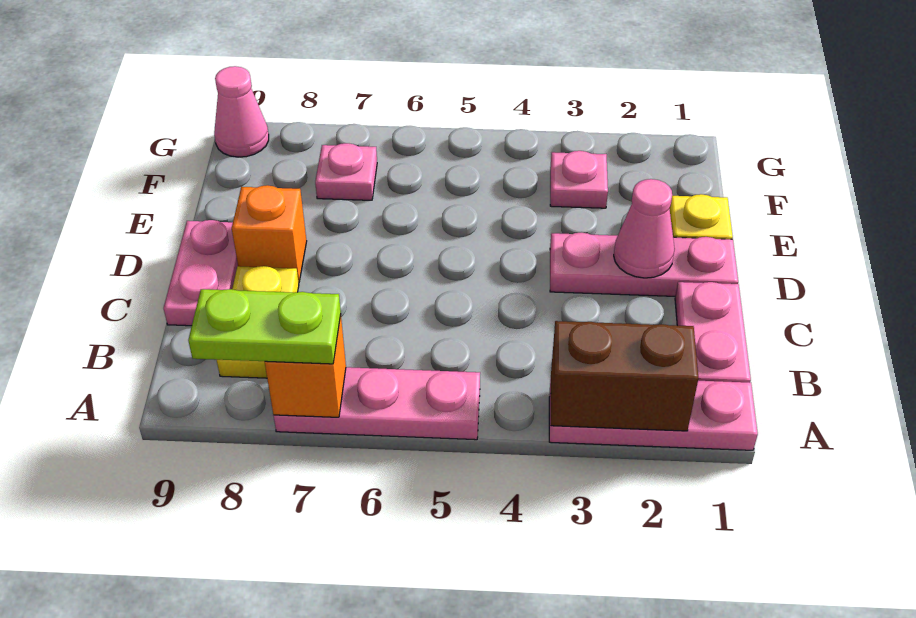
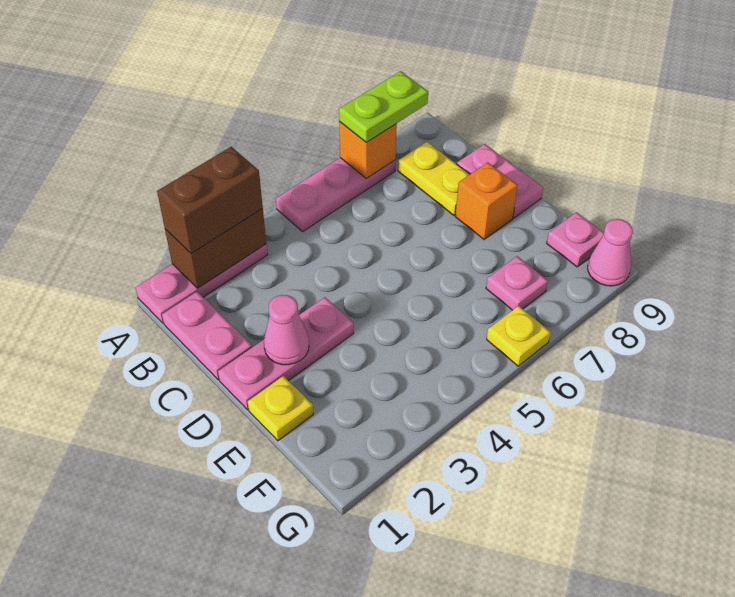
none -> brown 1x2 brick [157,147,263,254]
pink 1x1 plate [550,151,608,208] -> pink 1x1 plate moved to [547,212,604,267]
none -> yellow 1x1 plate [487,306,551,366]

